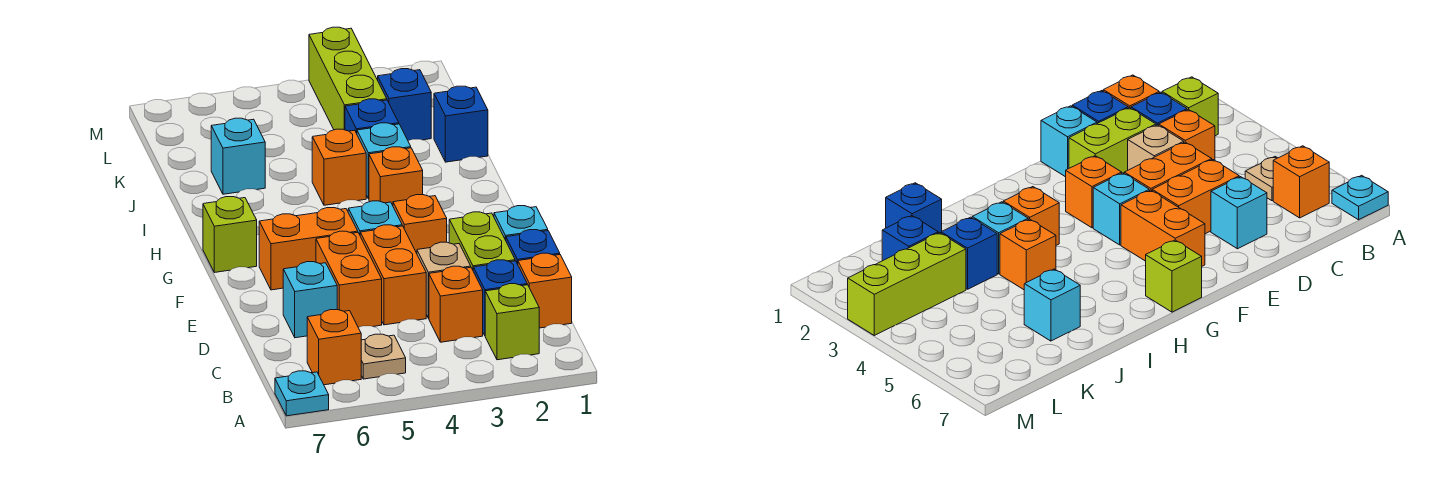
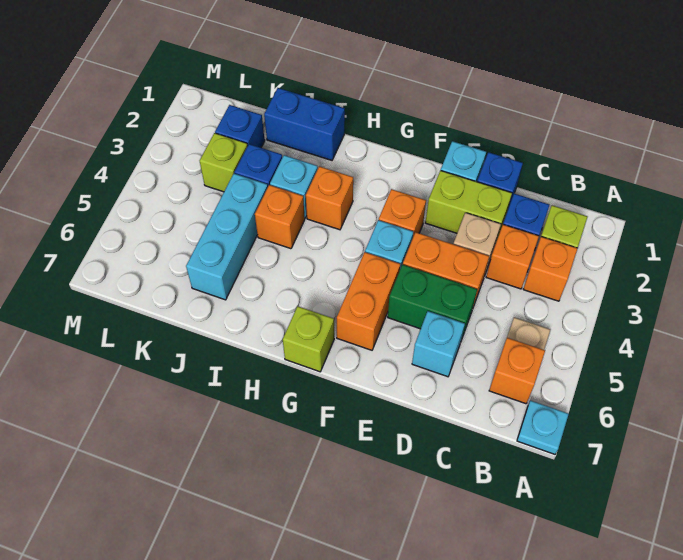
orange 1x1 brick [518,253,572,328] -> orange 1x1 brick moved to [523,237,578,301]
orange 1x2 brick [316,231,382,327] -> green 1x2 brick [388,264,477,340]
blue 1x1 brick [434,86,488,162] -> blue 1x2 brick [264,88,345,160]
cyan 1x1 brick [211,118,265,194] -> cyan 1x3 brick [186,174,268,300]
lime 1x3 brick [309,27,387,130] -> lime 1x1 brick [200,133,247,192]

